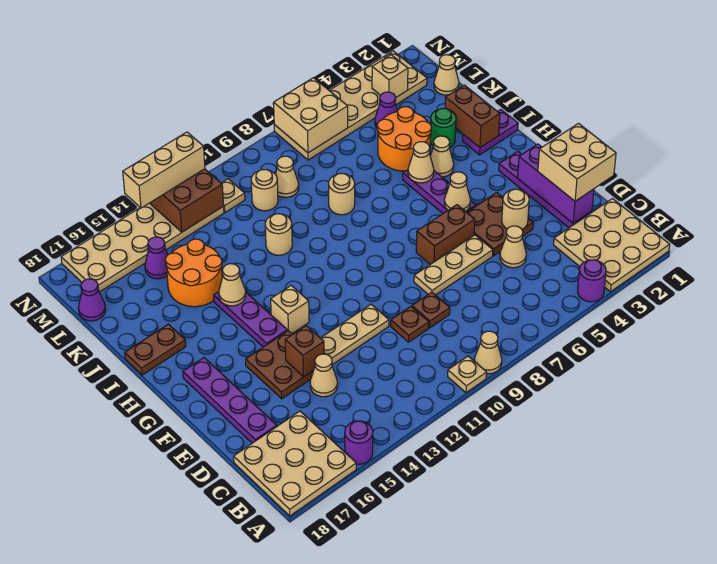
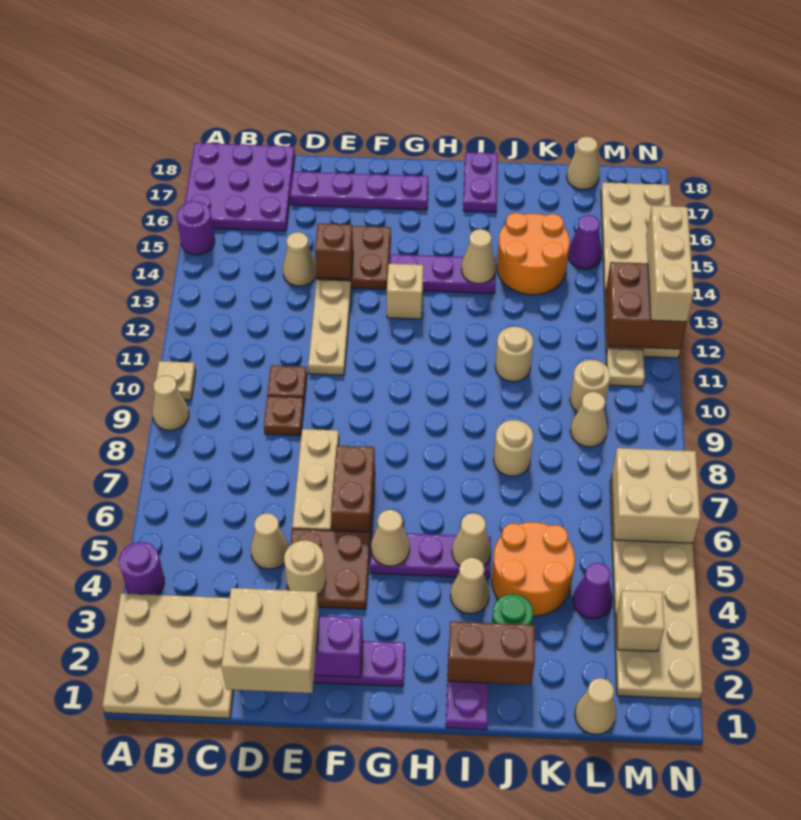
tan 3x3 plate [234,411,356,516] -> purple 3x3 plate [185,143,295,231]
brown 1x2 plate [125,324,186,375] -> purple 1x2 plate [463,152,498,212]
purple 1x1 cone [78,279,106,321] -> tan 1x1 cone [567,137,600,190]

